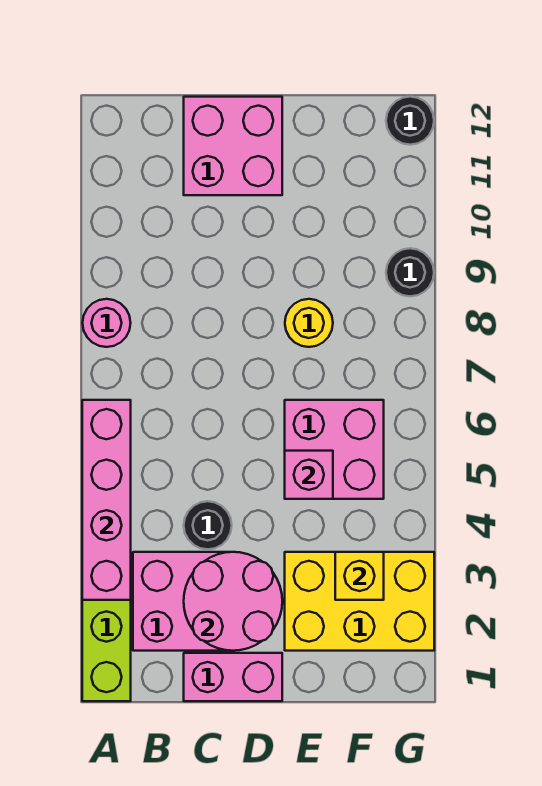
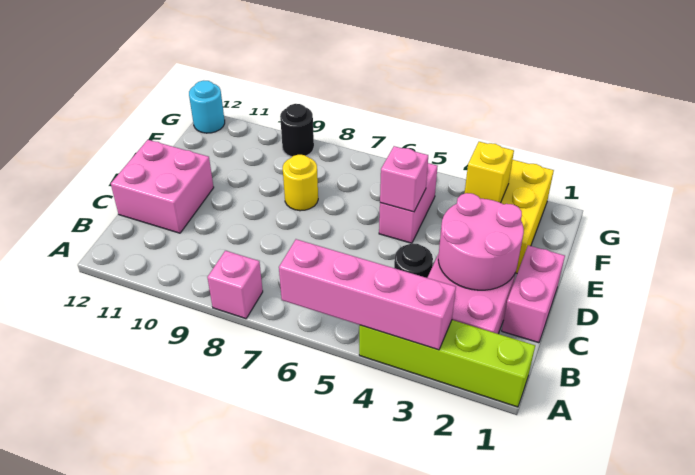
pink 1x1 round brick [83,299,131,347] -> pink 1x1 brick [207,251,263,319]
pink 2x2 brick [285,400,384,499] -> pink 1x2 brick [379,163,438,243]
black 1x1 round brick [386,97,434,145] -> cyan 1x1 round brick [189,81,225,133]

